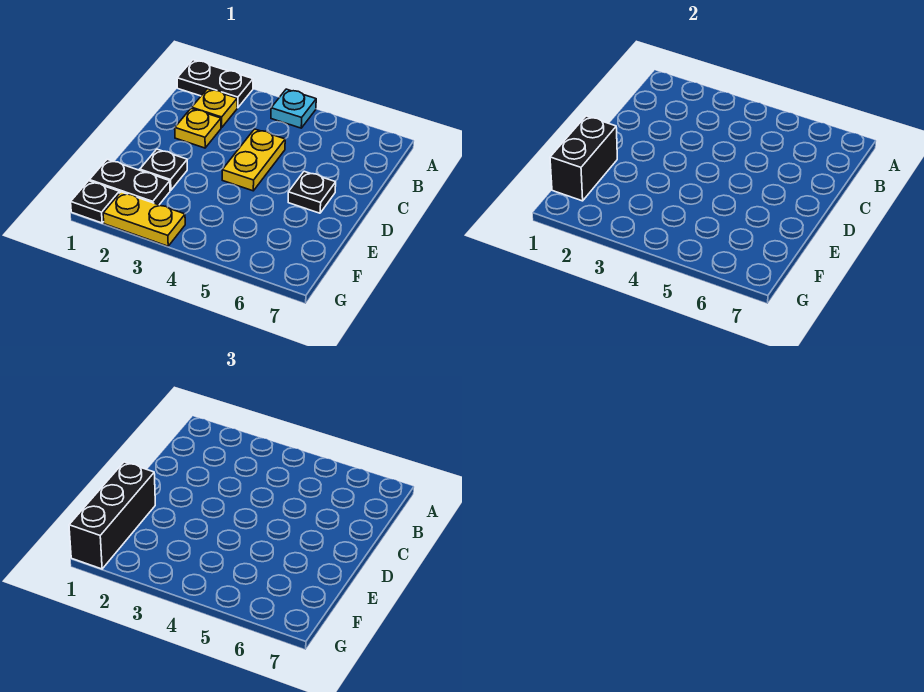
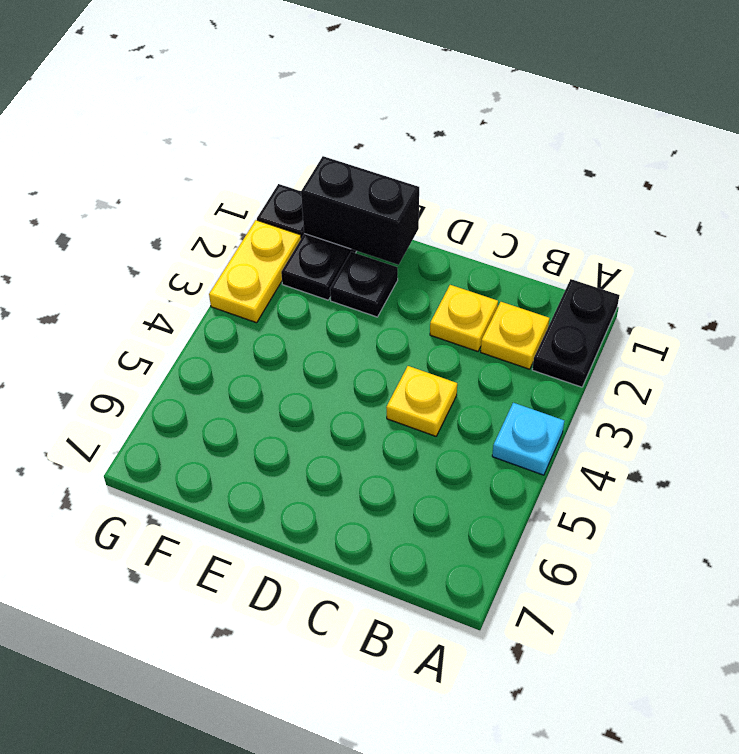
yellow 1x2 plate [222,129,285,191] -> yellow 1x1 plate [386,366,457,436]
black 1x1 plate [288,171,336,213] -> none
black 1x3 brick [69,462,155,569] -> none

